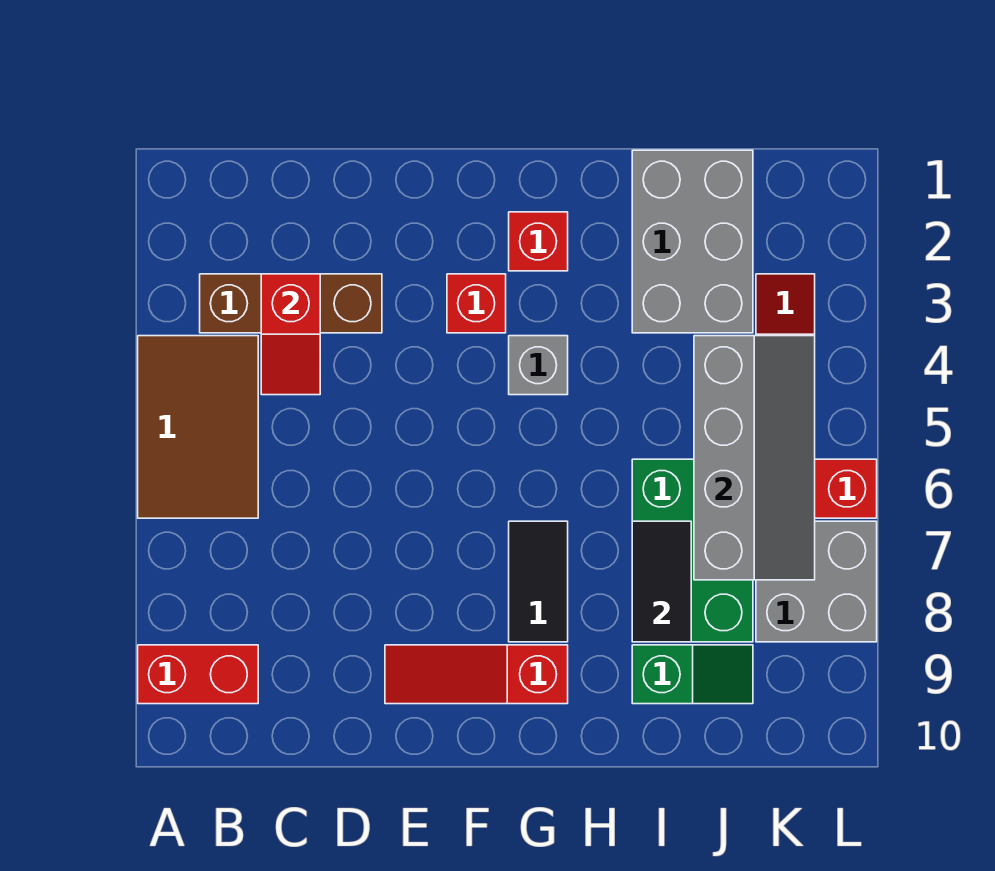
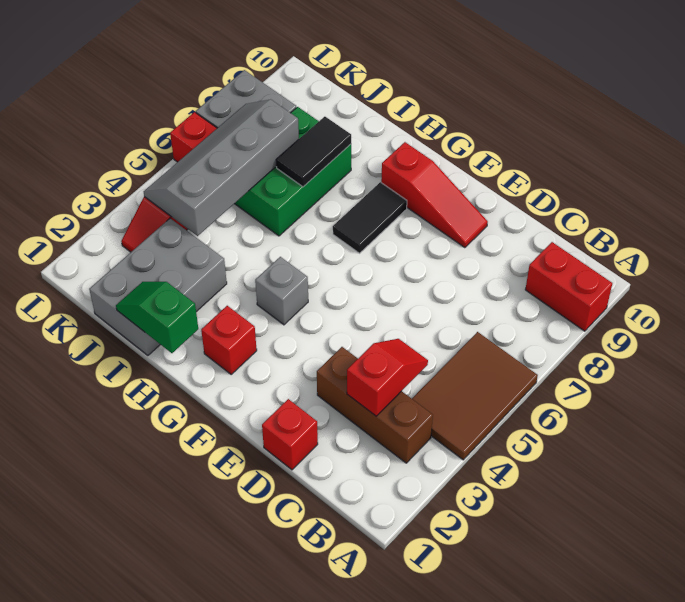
red 1x1 brick [447,274,506,333] -> red 1x1 brick moved to [262,399,318,470]
green 1x2 slope [632,645,753,704] -> green 1x2 slope moved to [116,282,198,353]

